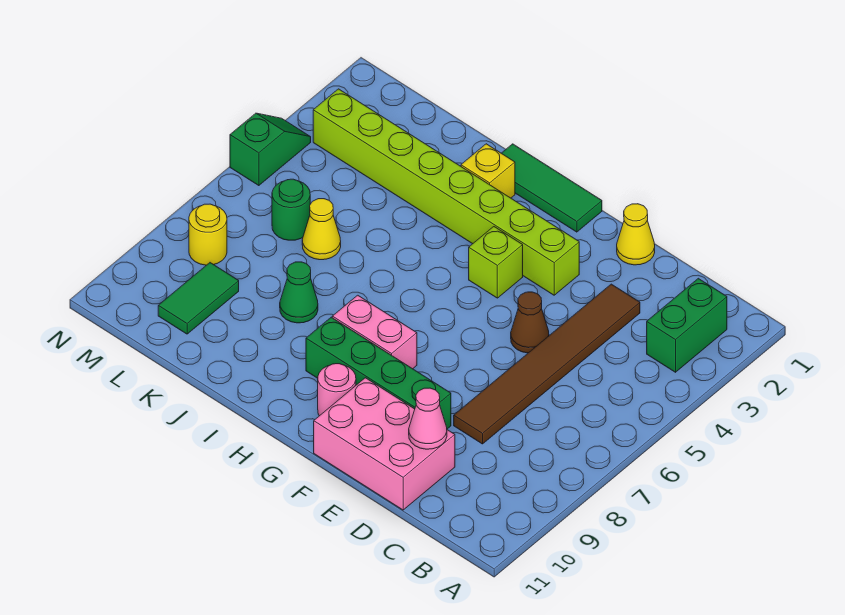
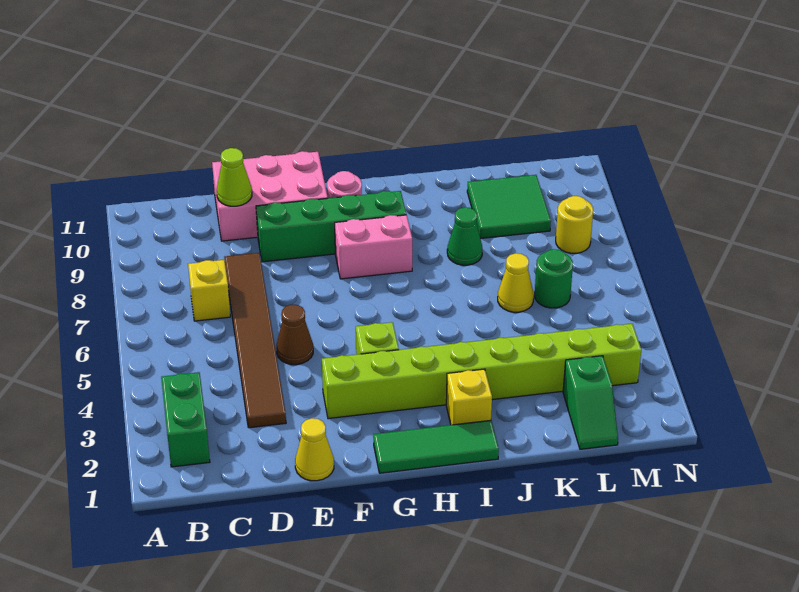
none -> yellow 1x1 brick [188,260,230,321]
pink 1x1 cone [409,388,447,449] -> lime 1x1 cone [217,148,252,206]
green 1x2 tile [158,263,239,334] -> green 2x2 tile [467,175,551,239]
green 1x2 slope [230,113,311,186] -> green 1x2 slope moved to [563,356,618,449]

